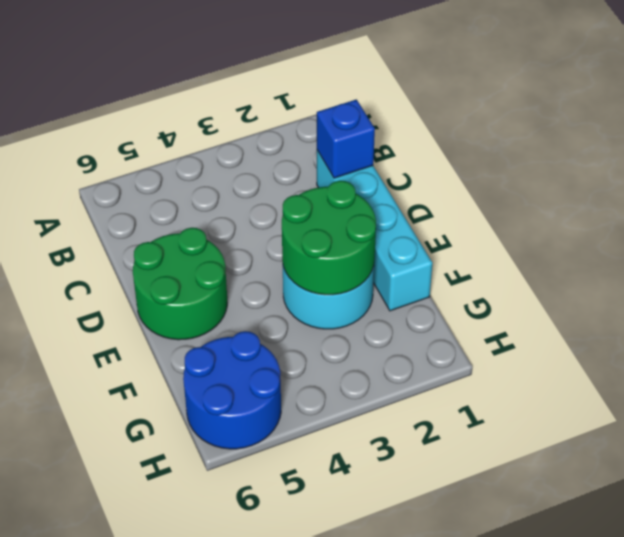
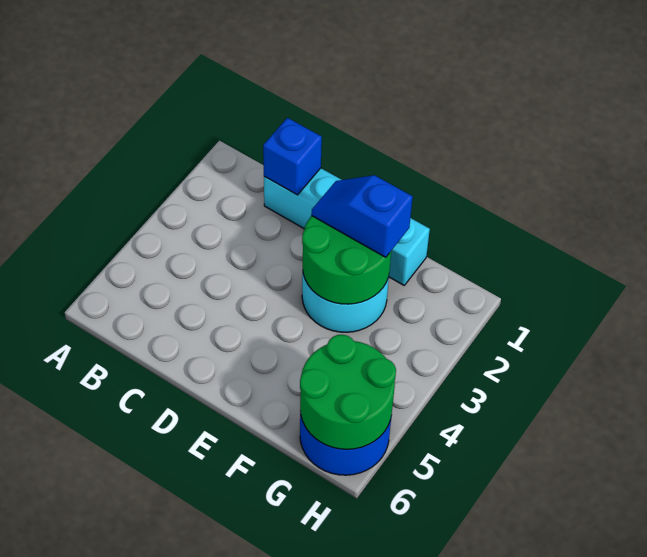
green 2x2 round brick [133,228,227,340] -> green 2x2 round brick moved to [300,335,396,449]
none -> blue 1x2 slope [311,175,413,257]

